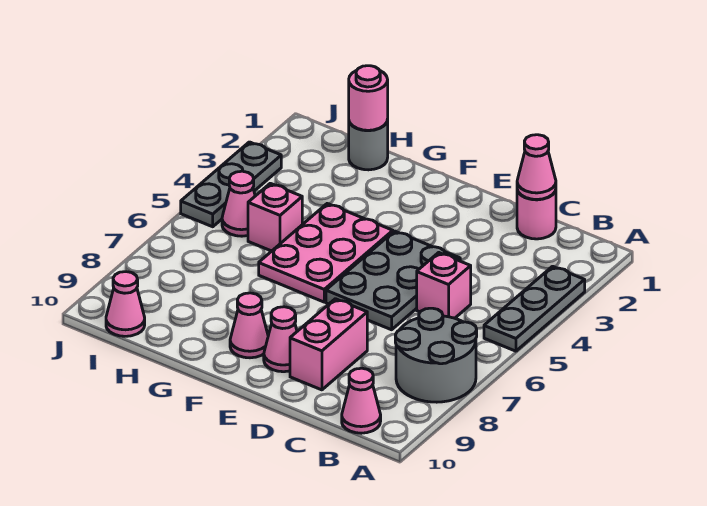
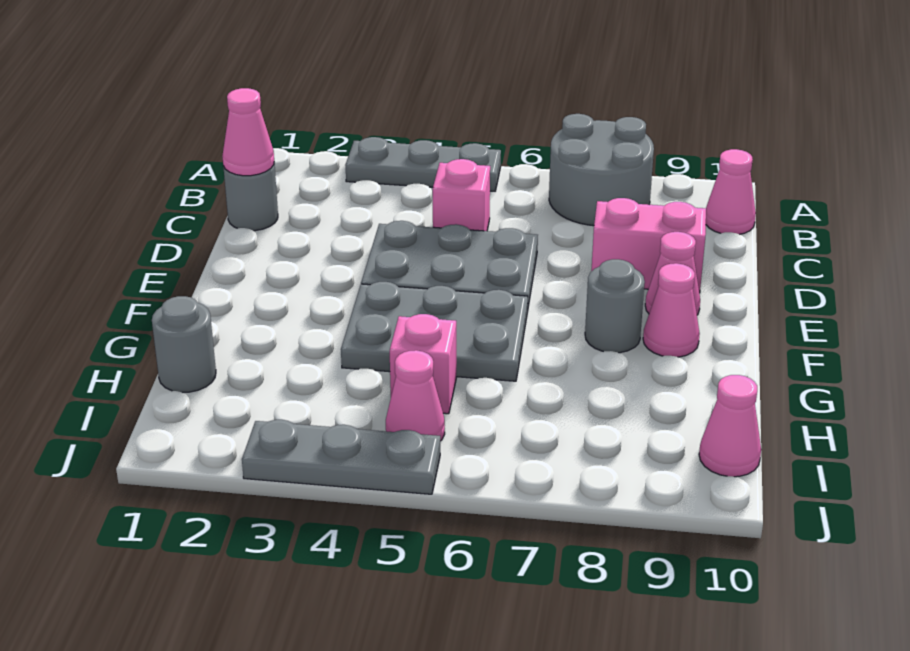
pink 1x1 round brick [517,190,556,239] -> grey 1x1 round brick [223,163,278,231]
pink 2x3 plate [259,204,393,302] -> grey 2x3 plate [341,282,528,381]
none -> grey 1x1 round brick [585,259,645,353]
pink 1x1 round brick [349,66,388,130] -> none

